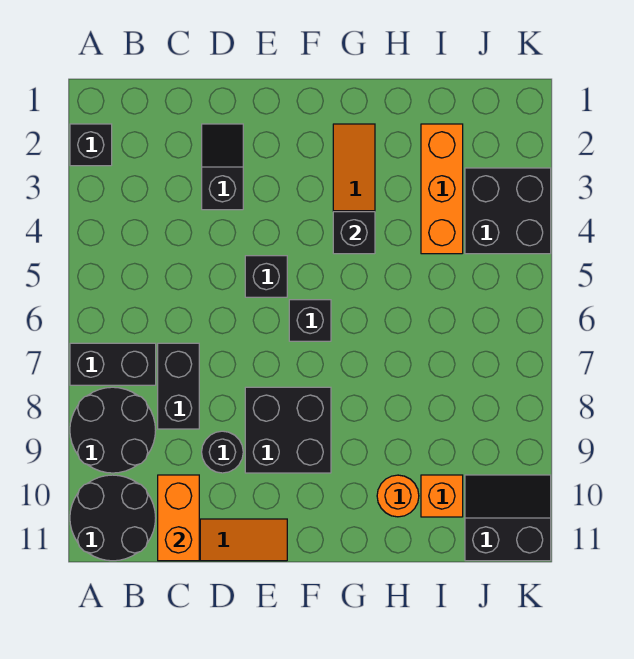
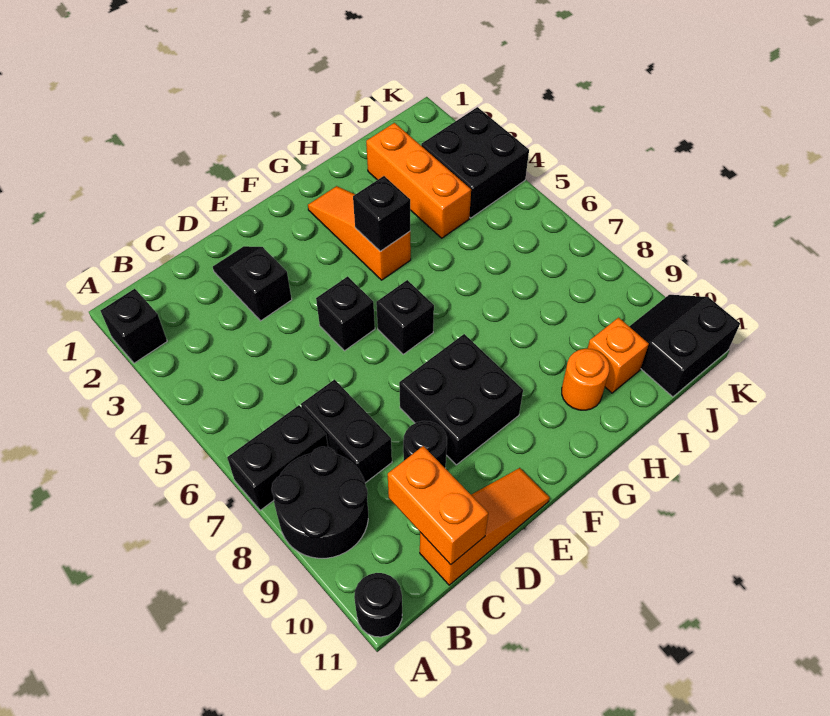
black 2x2 round brick [70,475,156,561] -> black 1x1 round brick [354,573,402,637]

